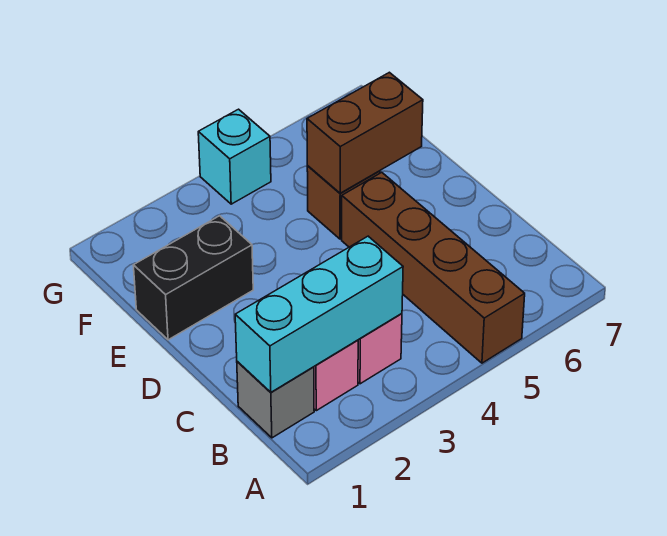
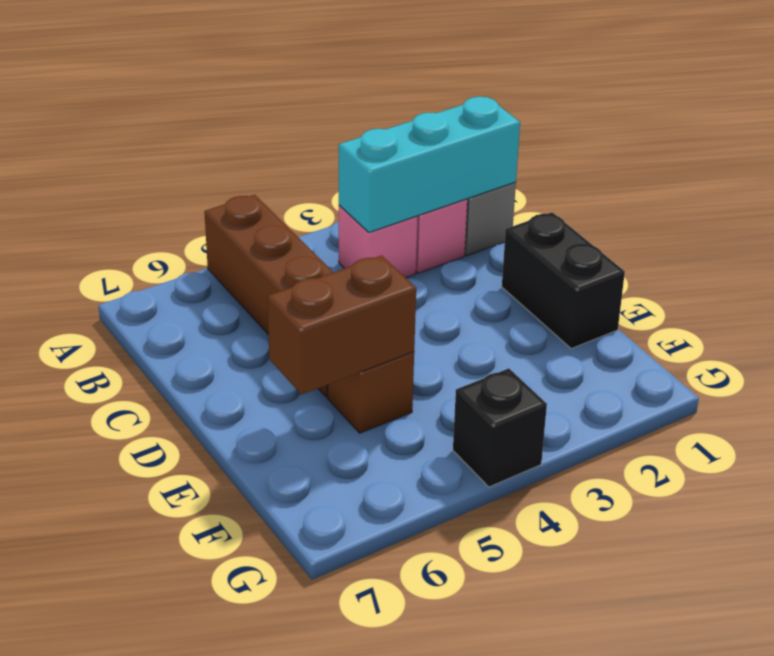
black 1x2 brick [133,216,253,340] -> black 1x2 brick turned to [502,212,625,349]
cyan 1x1 brick [198,109,271,204] -> black 1x1 brick [453,368,547,487]

